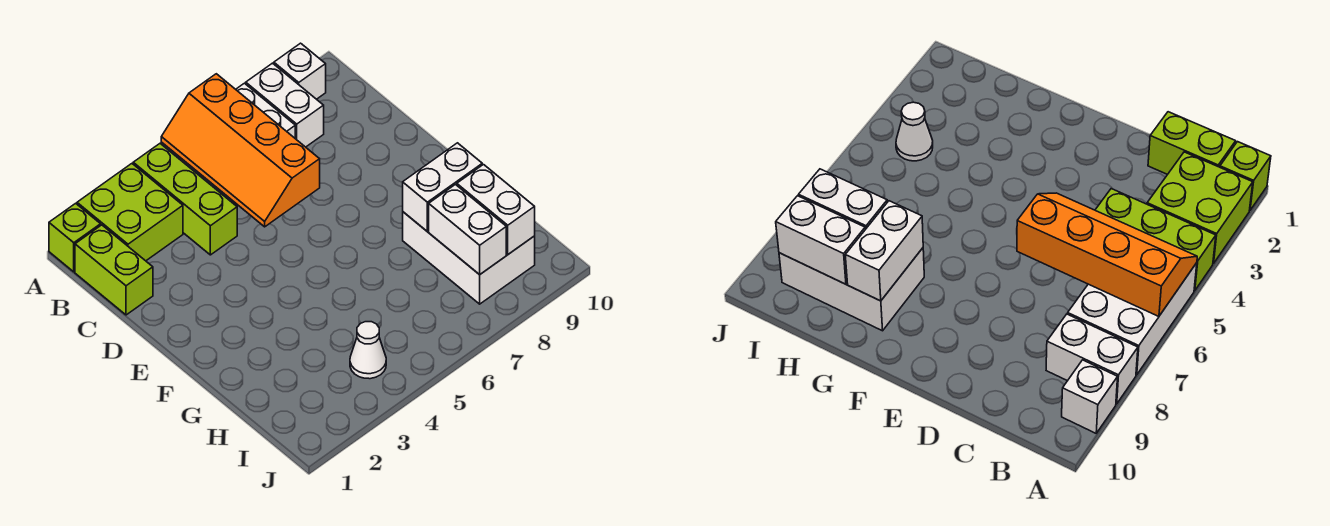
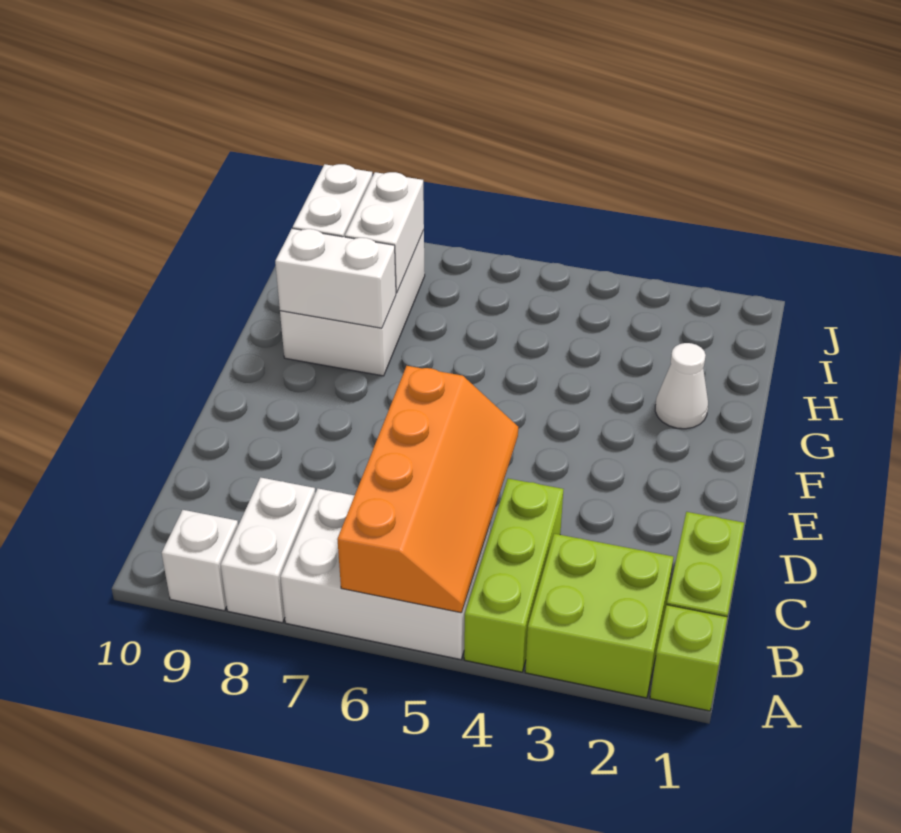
white 1x1 cone [350,322,386,379] -> white 1x1 cone moved to [655,343,708,429]

